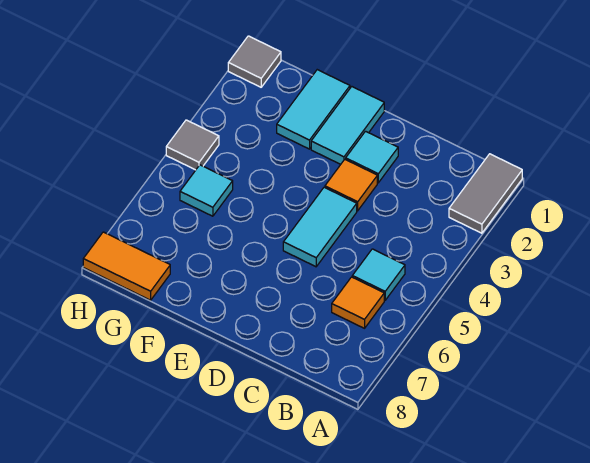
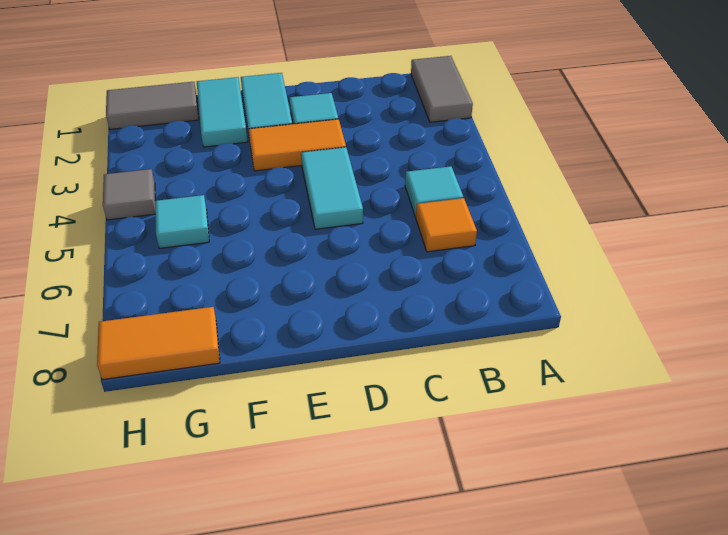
orange 1x1 tile [325,159,377,211] -> orange 1x2 tile [248,119,346,171]
grey 1x1 tile [228,36,281,87] -> grey 1x2 tile [106,82,199,129]

